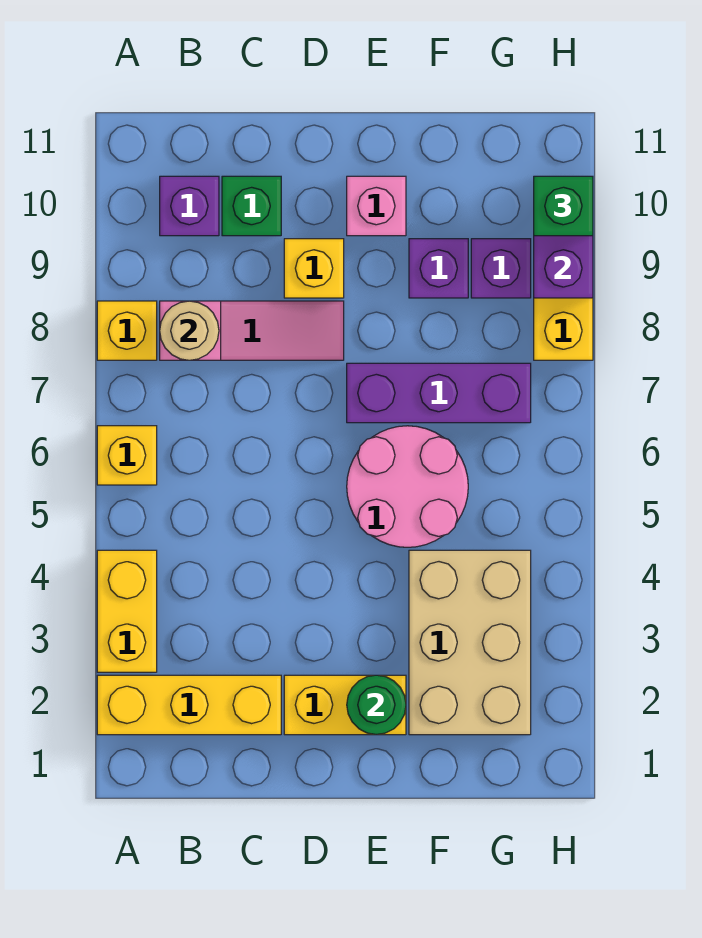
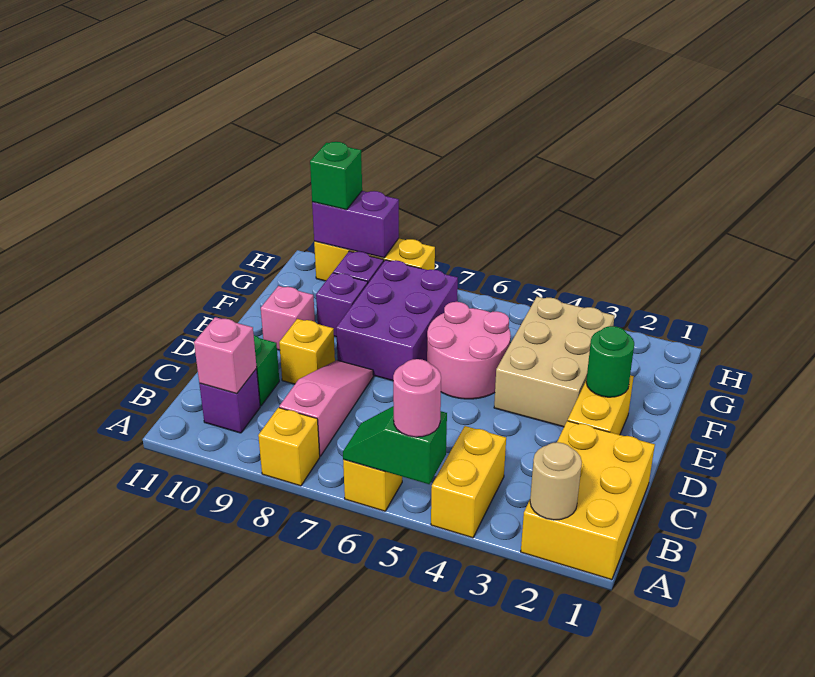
yellow 1x3 brick [97,675,281,735] -> yellow 2x3 brick [521,421,655,580]
yellow 1x2 brick [97,550,157,672] -> yellow 1x2 brick turned to [431,426,506,538]
none -> green 1x2 slope [343,406,447,484]
none -> pink 1x1 round brick [393,359,441,437]
tan 1x1 round brick [160,301,219,360] -> tan 1x1 round brick moved to [530,442,582,520]
none -> pink 1x1 brick [194,317,257,394]
purple 1x3 brick [347,363,531,423] -> purple 2x3 brick [336,260,458,381]
tan 2x3 brick [409,550,531,735] -> tan 2x3 brick turned to [494,297,615,427]

